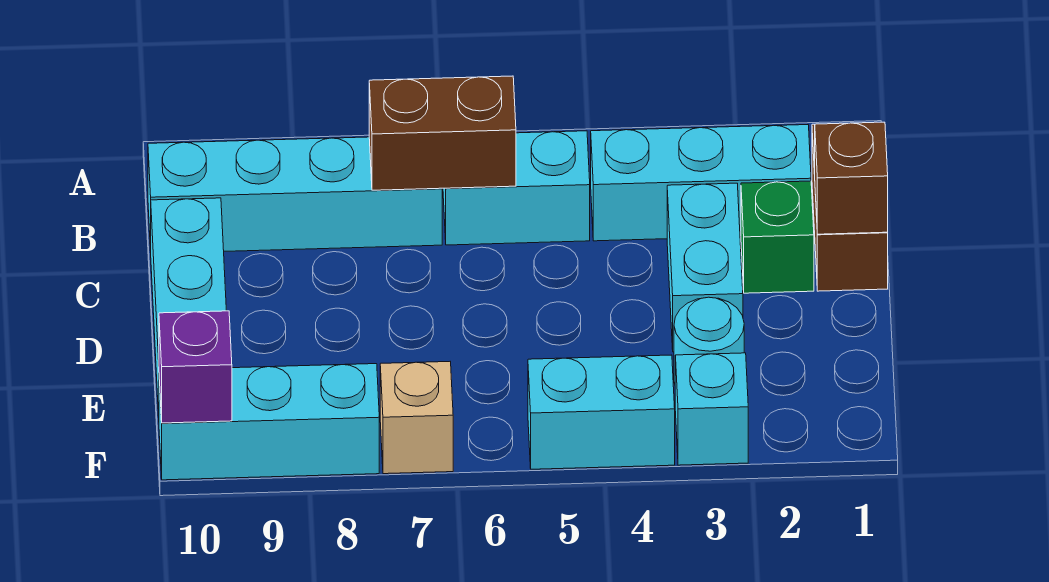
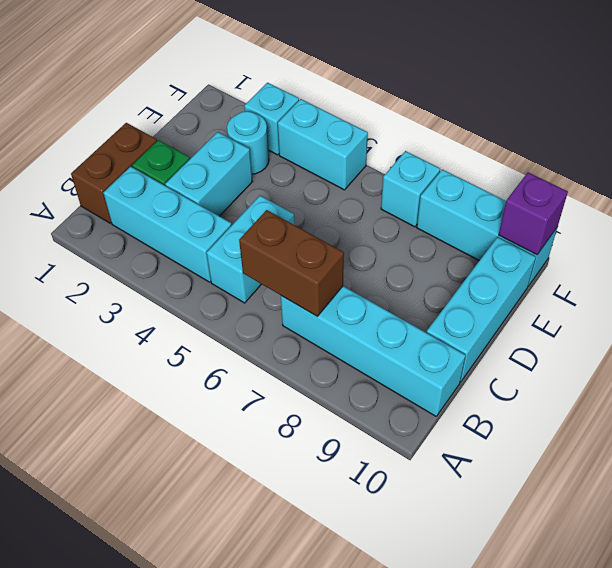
cyan 1x2 brick [443,131,590,245] -> cyan 1x2 brick turned to [207,196,294,303]
brown 1x1 brick [815,122,888,234] -> none
tan 1x1 brick [380,362,453,474] -> cyan 1x1 brick [381,151,440,227]

